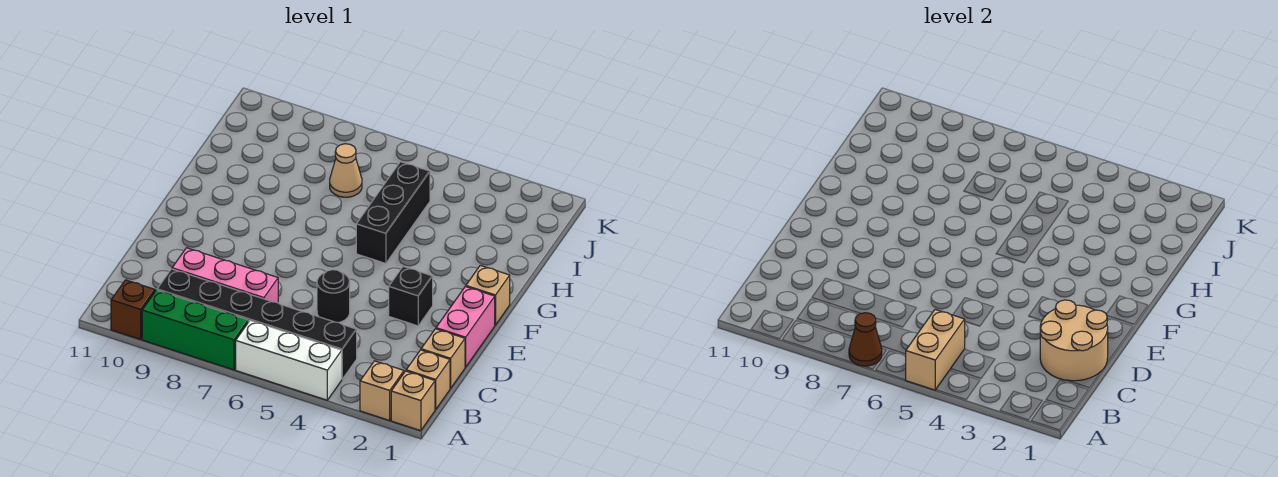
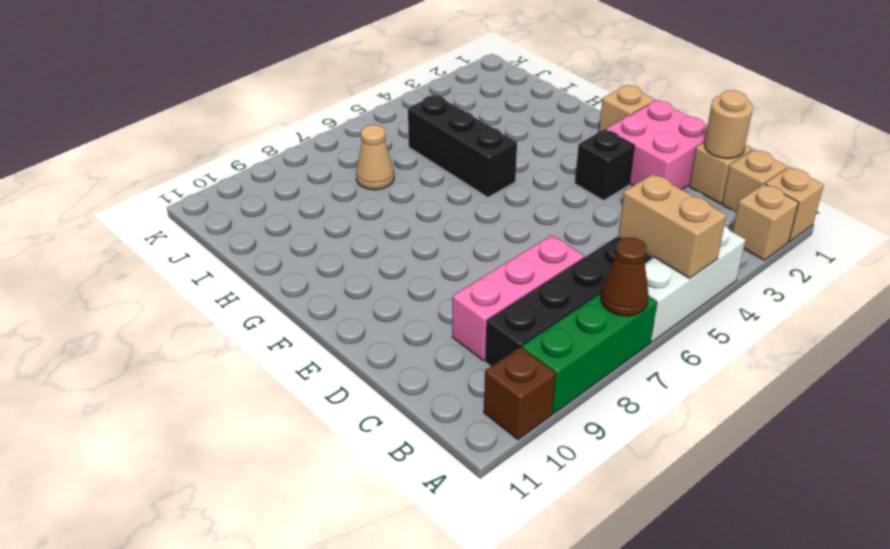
tan 2x2 round brick [1040,300,1108,381] -> tan 1x1 round brick [704,90,753,158]
pink 1x2 brick [436,287,495,367] -> pink 2x2 brick [606,100,708,190]
black 1x1 round brick [317,270,350,323] -> none

